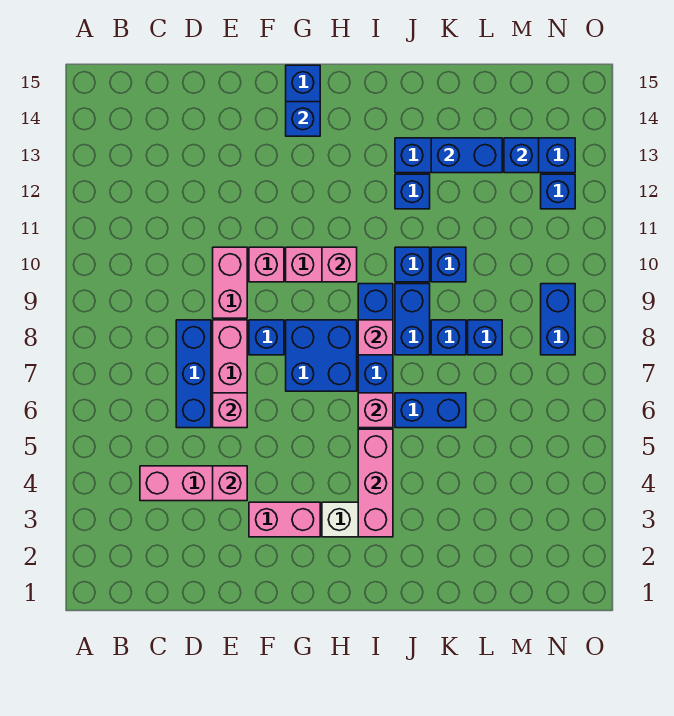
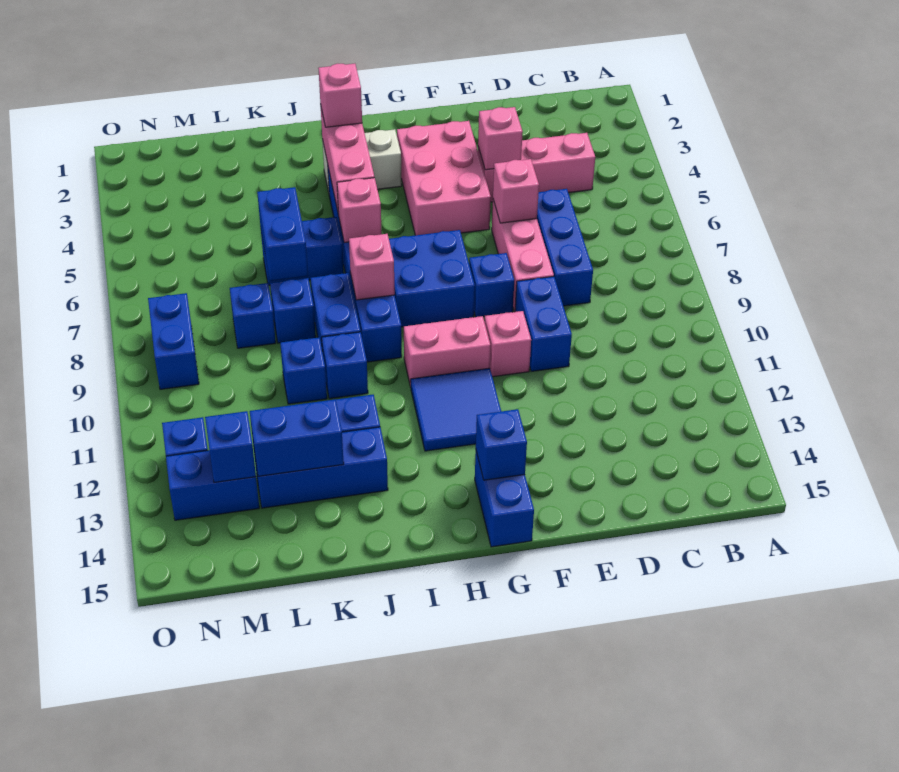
pink 1x2 brick [213,247,247,318] -> blue 1x2 brick [515,277,572,371]
pink 1x2 brick [249,502,320,537] -> pink 2x3 brick [397,121,491,235]
none -> blue 2x2 tile [411,368,501,451]
pink 1x1 brick [322,247,357,282] -> pink 1x1 brick moved to [318,64,362,127]
none -> blue 1x2 brick [257,187,308,281]

